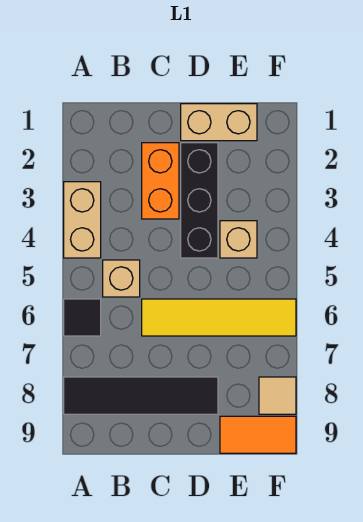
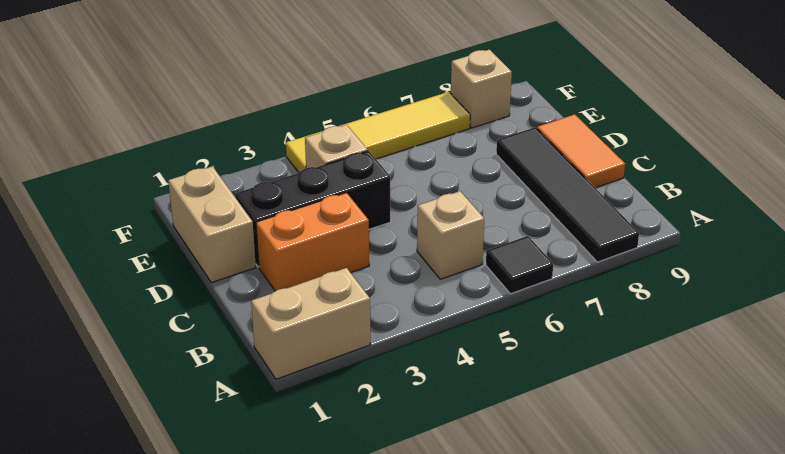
tan 1x2 brick [64,182,101,258] -> tan 1x2 brick moved to [251,268,371,379]
yellow 1x4 tile [142,299,296,336] -> yellow 1x4 tile turned to [286,92,470,172]
orange 1x2 tile [220,416,296,453] -> orange 1x2 tile moved to [537,114,625,188]
tan 1x1 tile [259,377,296,414] -> tan 1x1 brick [451,50,512,128]

